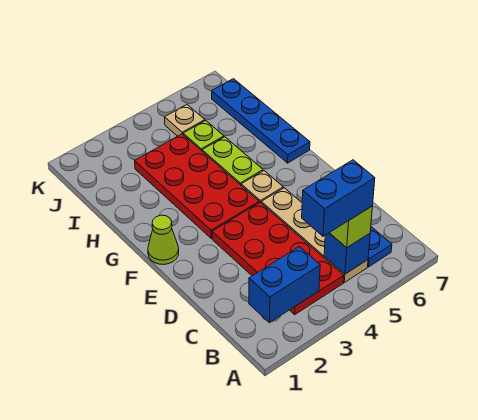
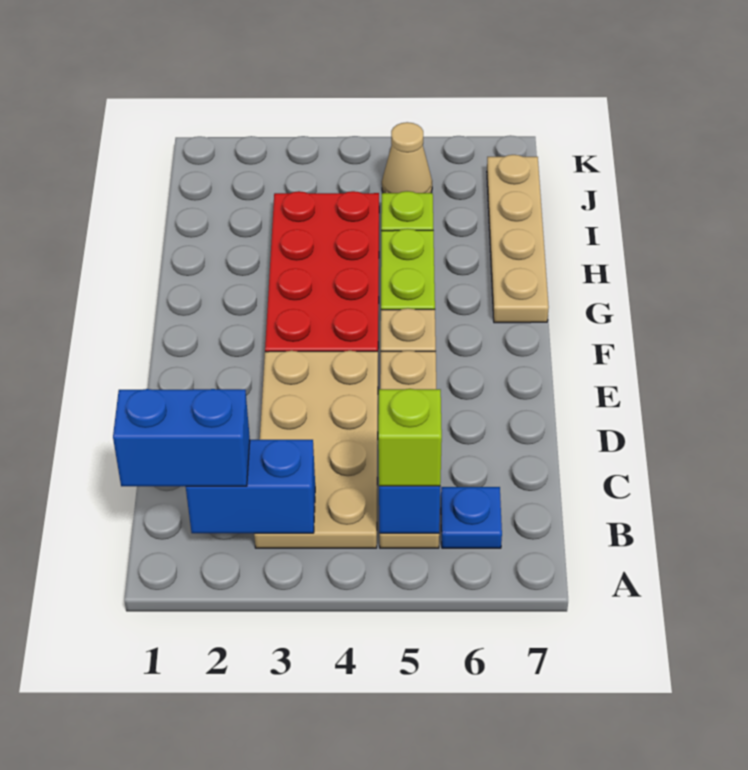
red 2x4 plate [212,202,344,315] -> tan 2x4 plate [254,351,378,548]
blue 1x2 brick [302,160,375,236] -> blue 1x2 brick moved to [113,389,250,486]
lime 1x1 cone [148,215,179,265] -> none
blue 1x4 plate [212,79,310,163] -> tan 1x4 plate [487,155,549,323]
tan 1x1 plate [165,105,205,136] -> tan 1x1 cone [382,122,432,193]

